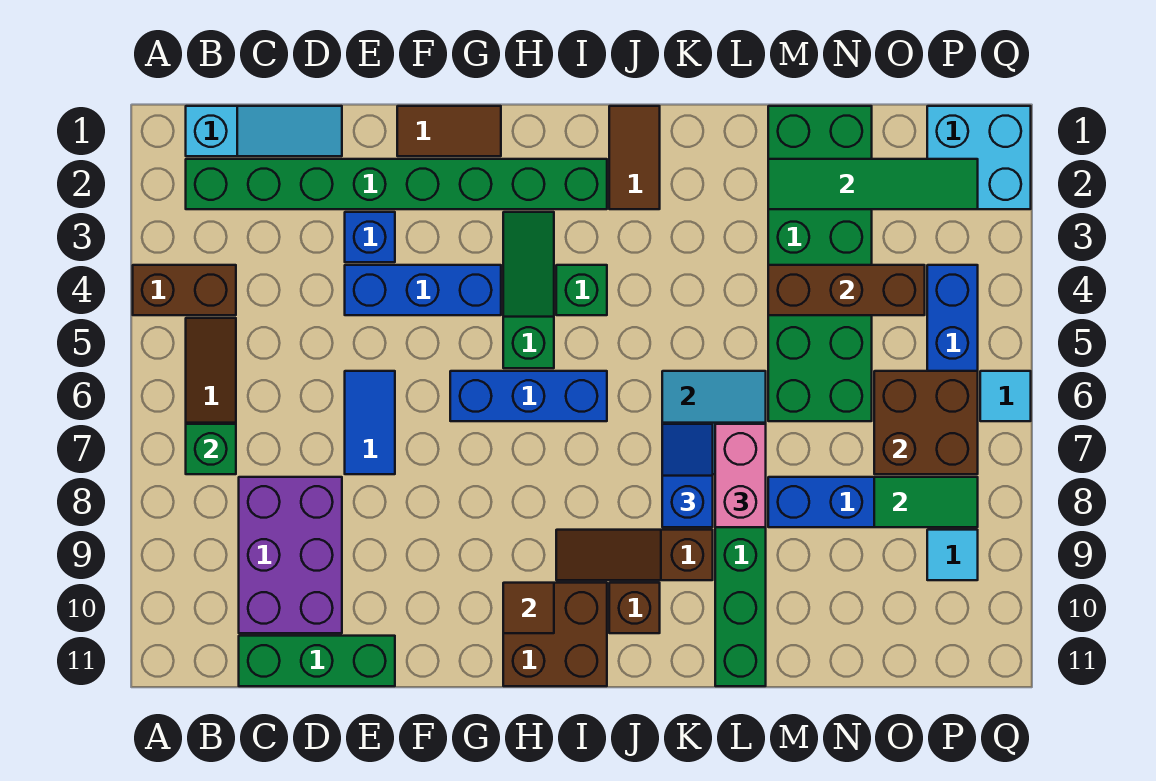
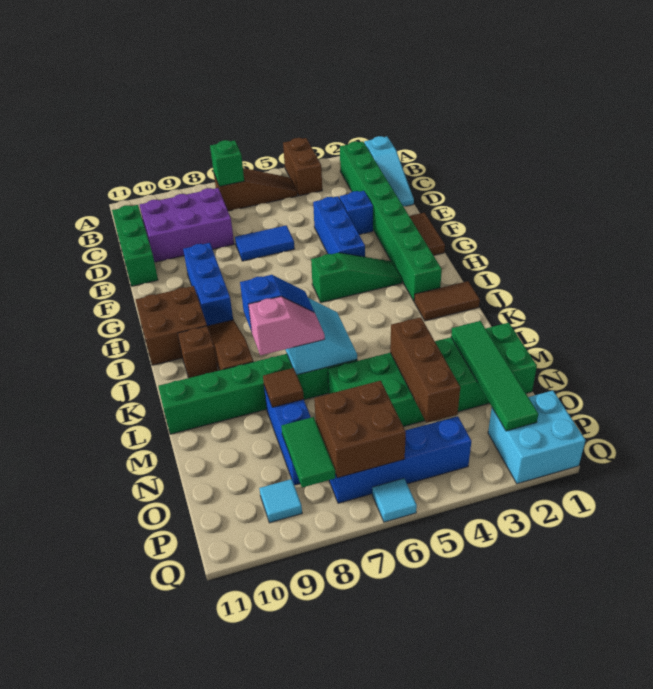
blue 1x3 brick [450,371,607,421] -> blue 1x3 brick moved to [183,243,233,326]
brown 1x1 tile [503,583,554,633] -> brown 1x1 tile moved to [263,368,304,407]
green 1x1 brick [556,265,607,315] -> none
pink 1x2 brick [715,424,766,527] -> pink 1x2 slope [248,297,325,355]

